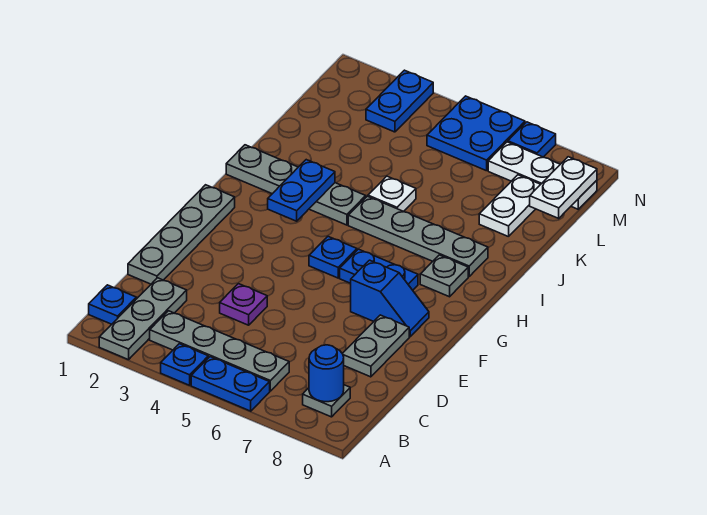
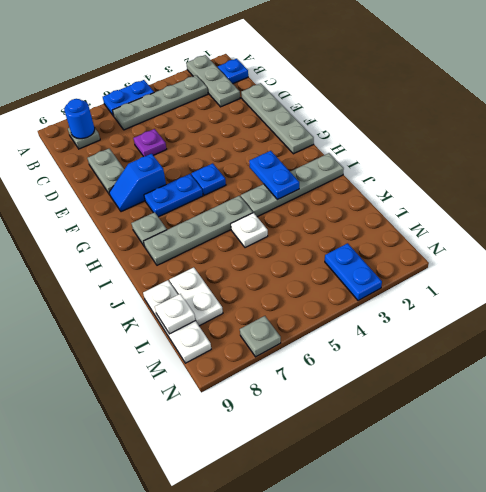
blue 1x1 plate [161,344,208,385] -> none
purple 1x1 plate [220,284,267,325] -> purple 1x1 plate moved to [133,129,166,157]
white 1x2 plate [530,157,597,218] -> white 1x1 plate [155,294,195,334]
blue 2x2 plate [427,96,525,171] -> none
white 1x3 plate [488,142,597,209] -> white 1x3 plate turned to [143,280,211,363]
blue 1x1 plate [508,122,556,157] -> grey 1x1 plate [240,316,281,357]

